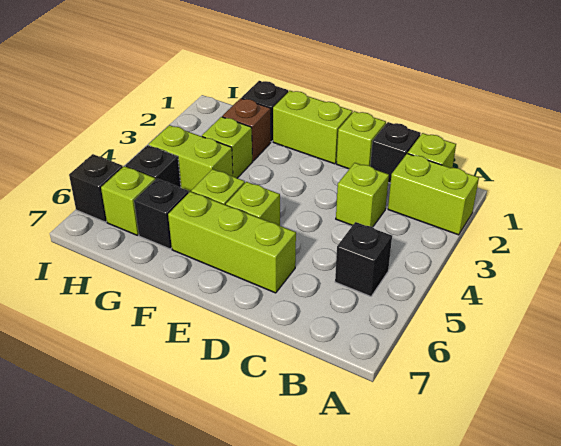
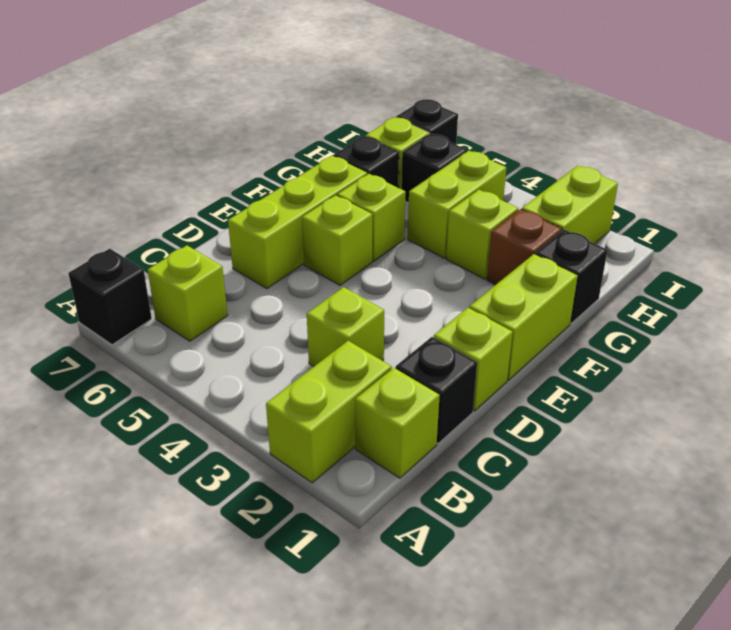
black 1x1 brick [335,222,392,296] -> black 1x1 brick moved to [68,249,152,345]
none -> lime 1x1 brick [148,245,228,341]
none -> lime 1x2 brick [522,166,618,244]

